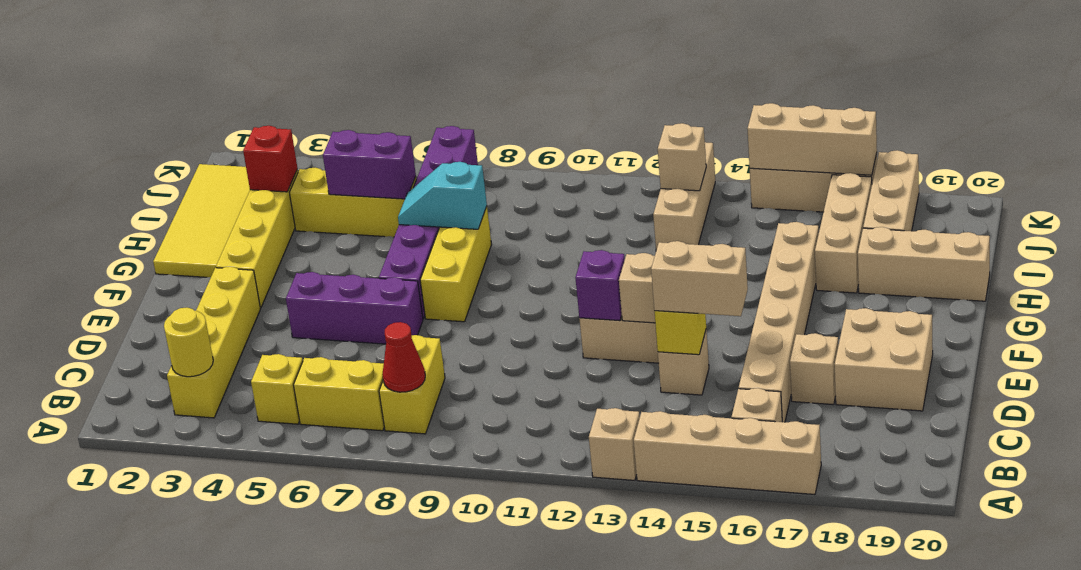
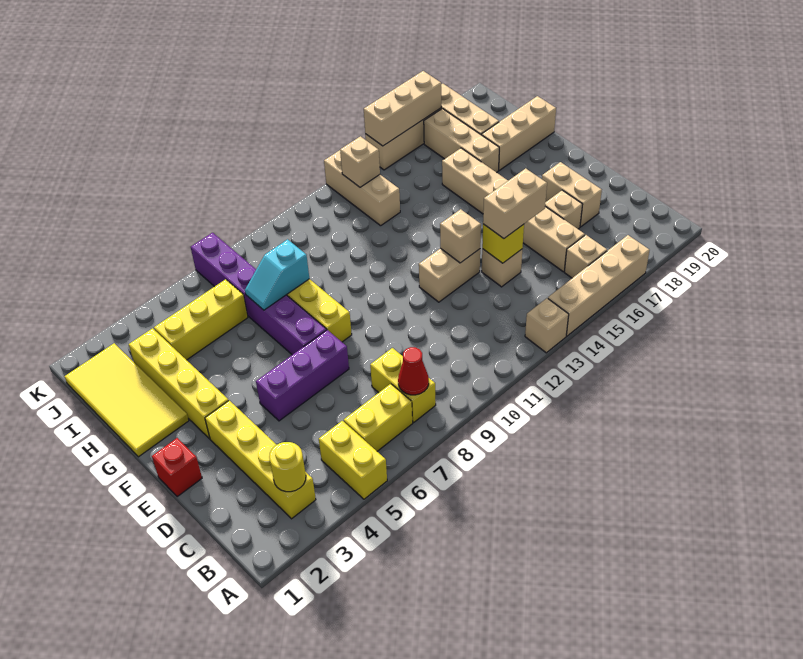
yellow 1x1 brick [251,354,303,424] -> yellow 1x2 brick [319,421,387,499]
tan 2x2 brick [835,308,933,411] -> tan 1x2 brick [542,162,602,227]
purple 1x1 brick [575,250,625,321] -> none
red 1x1 brick [243,126,298,192] -> red 1x1 brick moved to [152,438,202,497]
purple 1x2 brick [323,130,416,199] -> none

